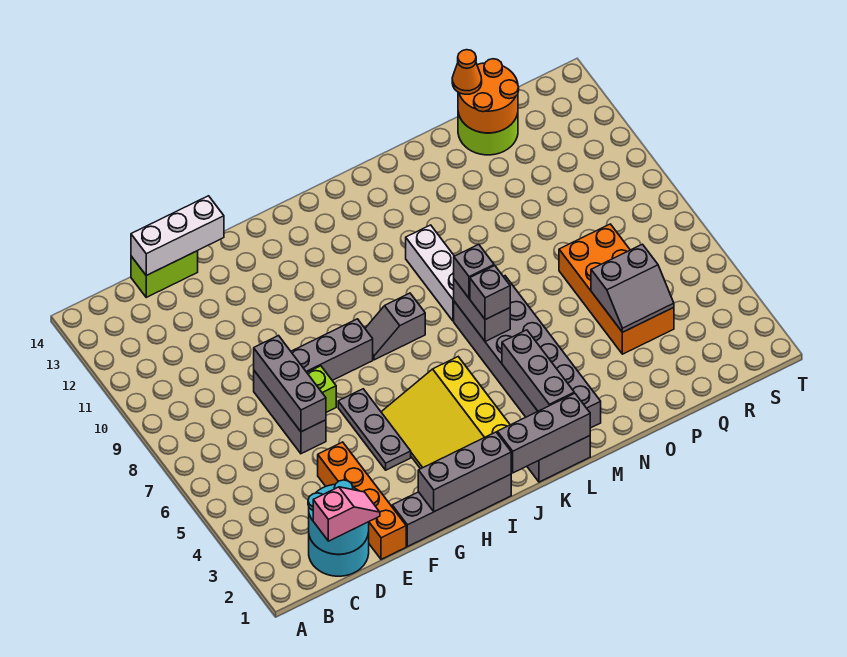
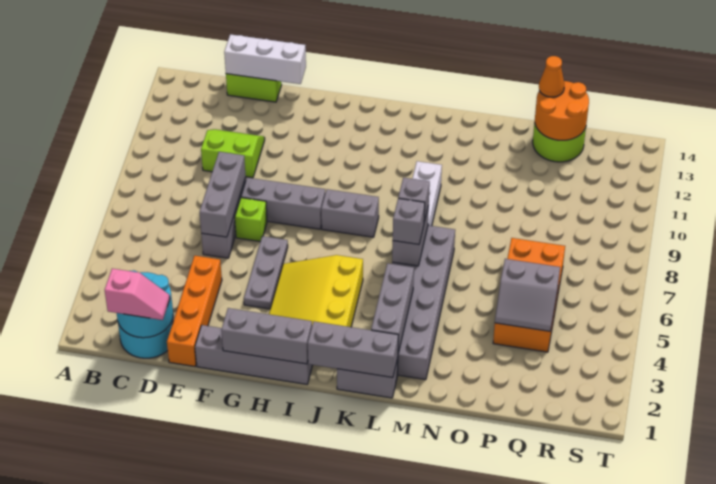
none -> lime 2x2 slope [201,129,265,178]
grey 1x2 slope [365,293,425,360] -> grey 1x2 brick [321,189,379,237]

